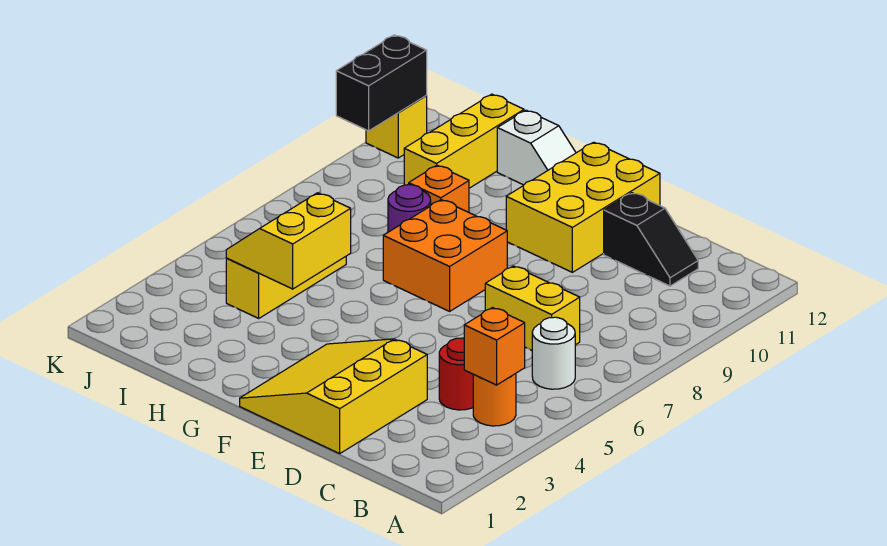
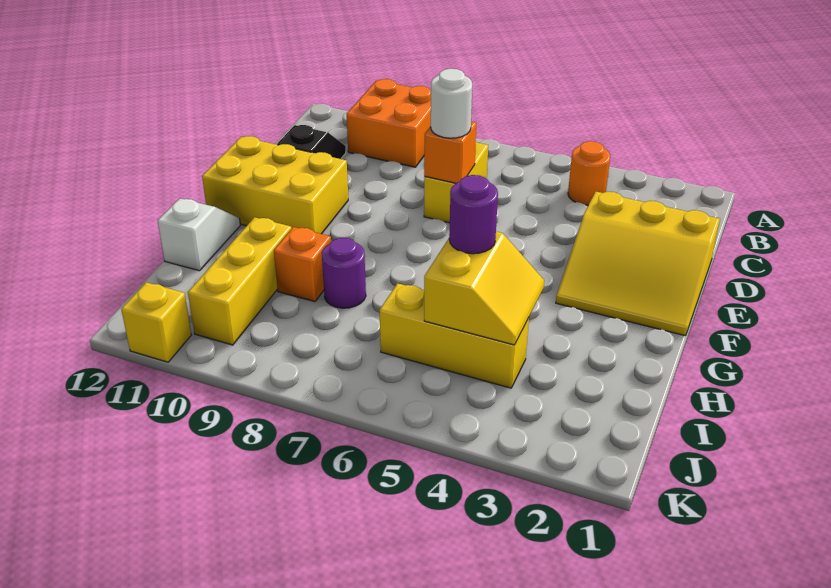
orange 1x1 brick [464,308,525,385] -> orange 1x1 brick moved to [424,121,476,183]
white 1x1 round brick [532,317,575,389] -> white 1x1 round brick moved to [431,69,472,138]
red 1x1 round brick [439,338,473,410] -> none
orange 2x2 brick [383,200,507,311] -> orange 2x2 brick moved to [347,79,431,167]
yellow 2x2 slope [226,193,351,289] -> yellow 2x2 slope turned to [424,232,544,345]
none -> purple 1x1 round brick [449,175,498,254]
yellow 1x3 brick [404,94,524,188] -> yellow 1x3 brick turned to [188,217,292,345]
black 1x2 brick [336,35,427,131] -> none

